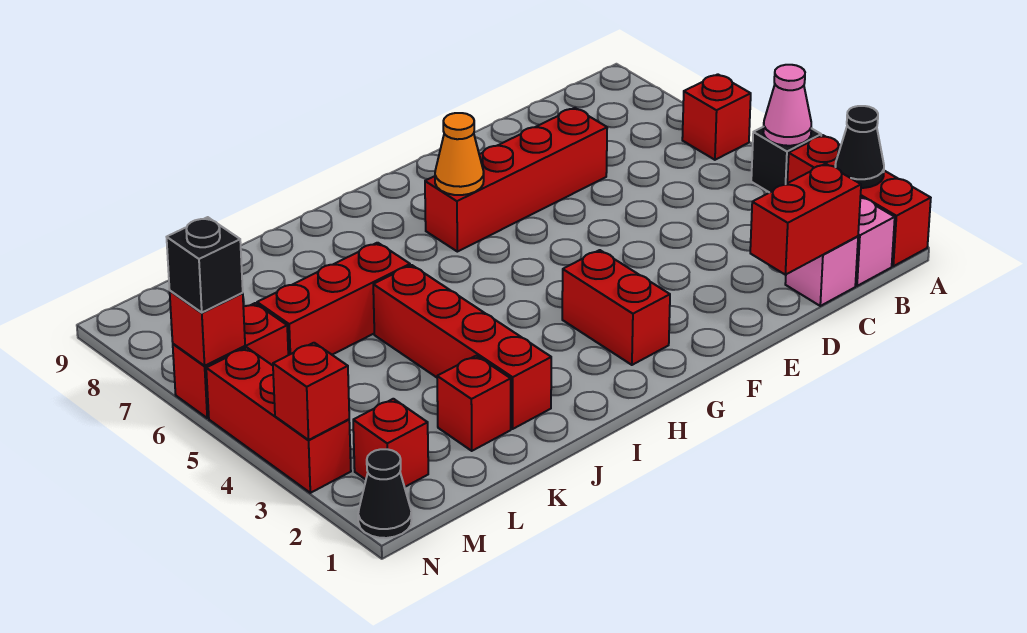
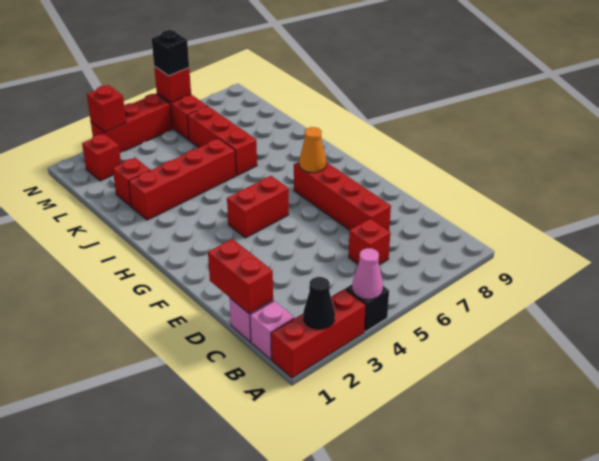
red 1x1 brick [682,74,751,160] -> red 1x1 brick moved to [349,218,390,265]
red 1x2 brick [562,250,670,365] -> red 1x2 brick moved to [227,176,289,238]
black 1x1 cone [358,449,412,538] -> none

